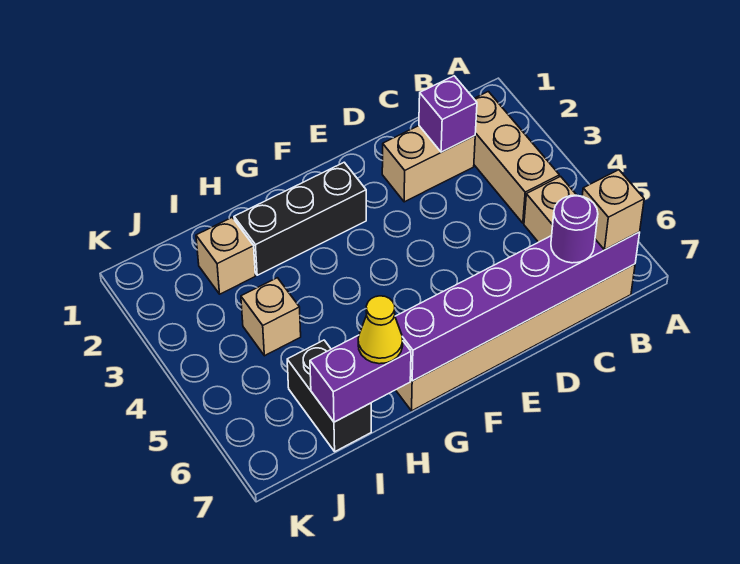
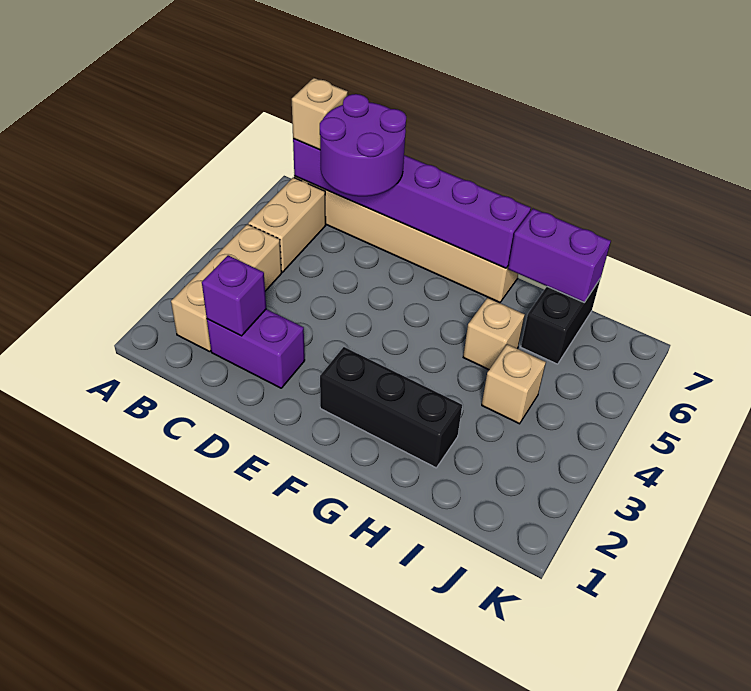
tan 1x2 brick [382,126,475,202] -> purple 1x2 brick [207,309,305,388]
purple 1x1 round brick [551,195,598,263] -> purple 2x2 round brick [320,94,406,196]
yellow 1x1 cone [358,296,403,364] -> none
tan 1x1 brick [196,218,255,294] -> tan 1x1 brick moved to [463,298,525,370]

